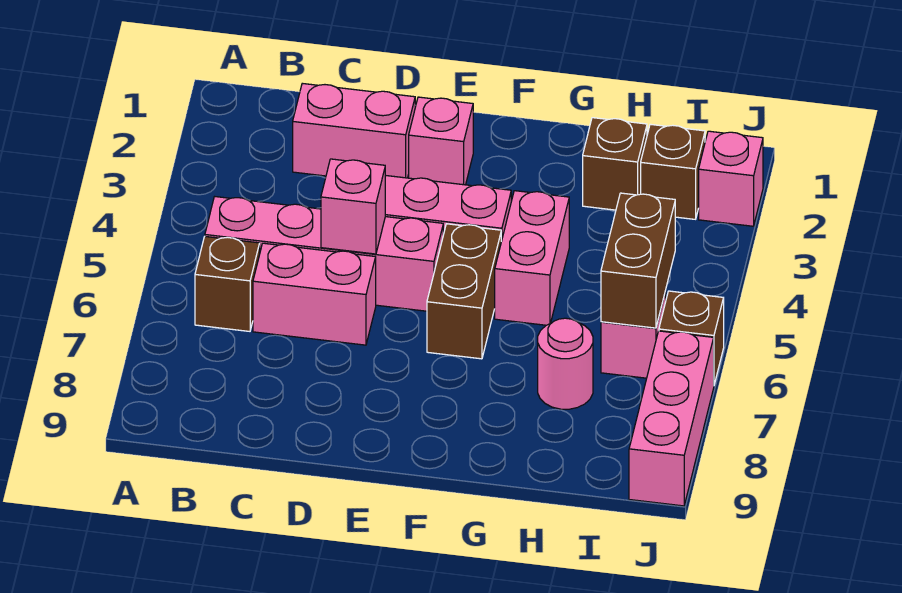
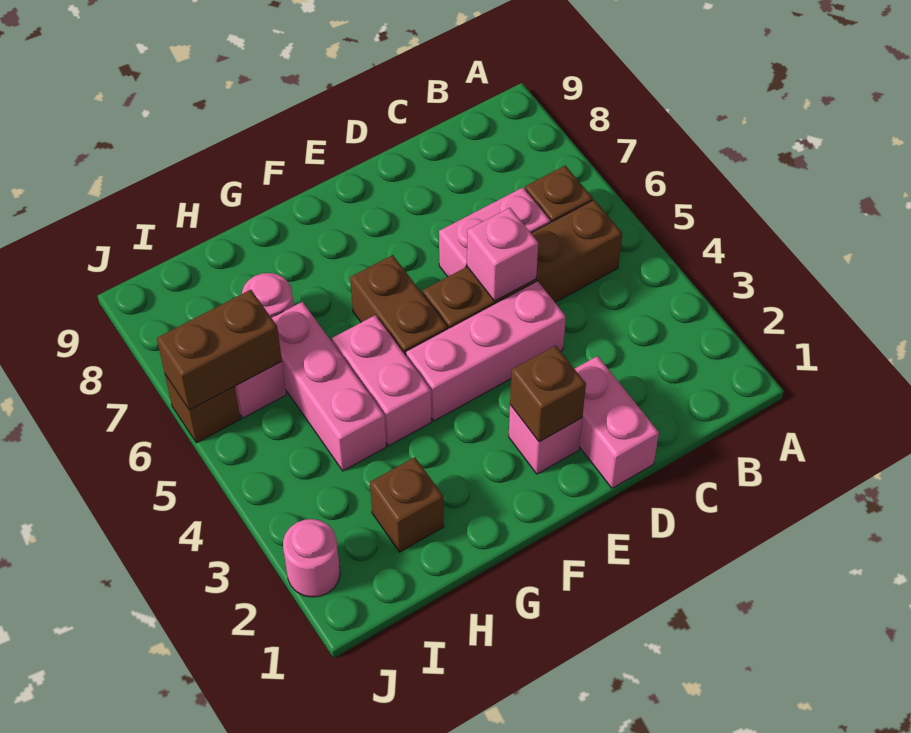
pink 1x4 brick [205,197,443,311] -> brown 1x4 brick [423,200,622,329]
pink 1x2 brick [293,83,415,178] -> pink 1x2 brick turned to [575,356,659,488]
brown 1x1 brick [641,124,705,219] -> brown 1x1 brick moved to [510,345,586,442]
brown 1x2 brick [601,193,675,328] -> brown 1x2 brick turned to [157,290,282,410]
pink 1x1 brick [699,131,763,226] -> pink 1x1 round brick [283,519,340,597]
pink 1x3 brick [629,331,714,506] -> pink 1x3 brick moved to [272,302,386,471]

